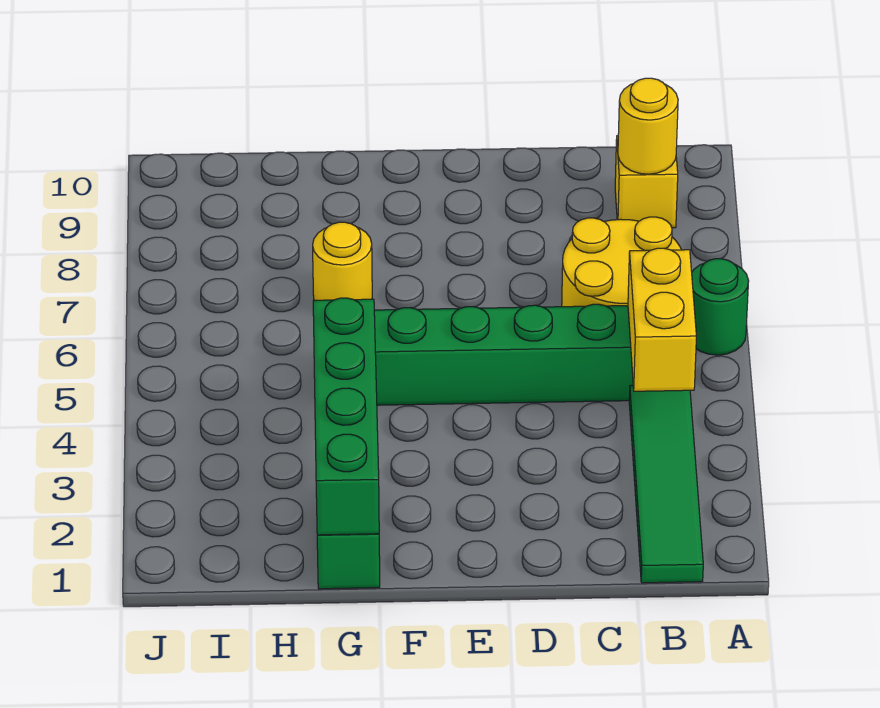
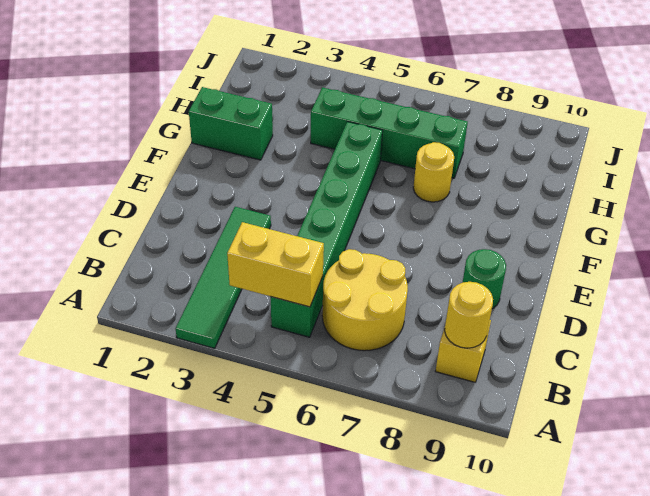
green 1x1 round brick [692,259,749,355] -> green 1x1 round brick moved to [462,249,506,309]
green 1x4 tile [629,385,703,583] -> green 1x4 tile turned to [175,207,271,348]
green 1x4 brick [313,298,379,535] -> green 1x4 brick moved to [311,87,468,178]

